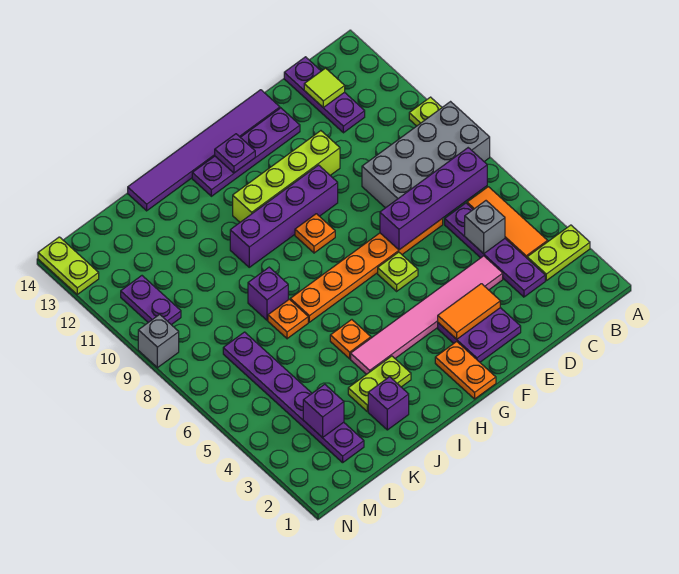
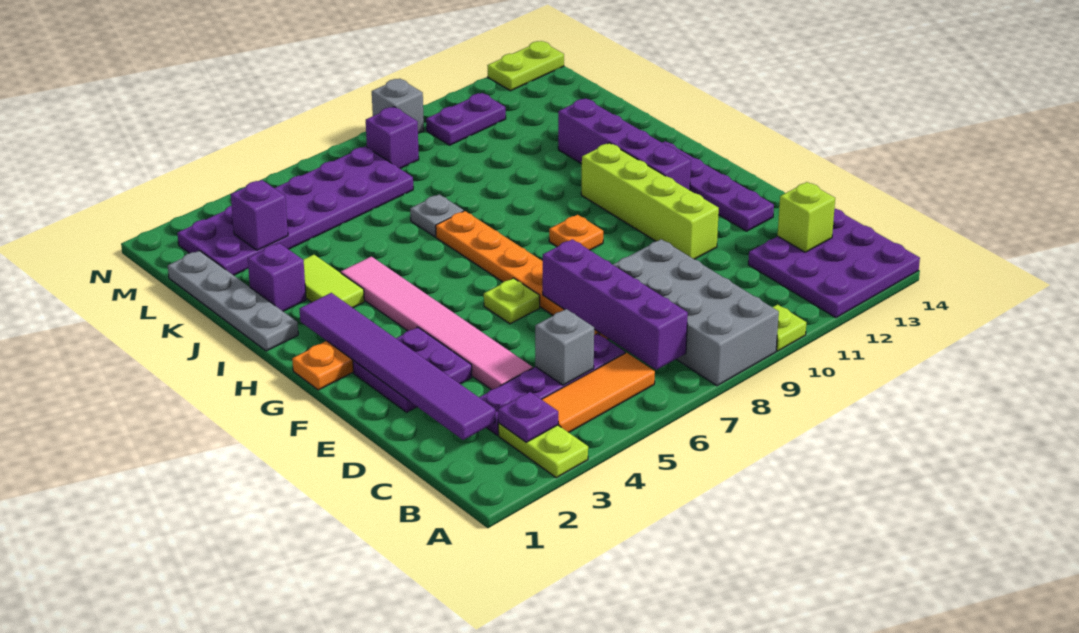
purple 1x3 plate [284,57,365,133] -> purple 3x3 plate [748,209,920,318]
lime 1x1 tile [304,68,345,108] -> lime 1x1 brick [778,182,835,252]
orange 1x2 tile [438,284,500,339] -> none
purple 1x6 tile [128,90,280,211] -> purple 1x6 tile moved to [300,293,495,440]
purple 1x4 brick [230,165,338,267] -> purple 1x4 brick moved to [558,98,691,190]
purple 1x1 plate [215,134,255,173] -> purple 1x1 plate moved to [498,392,558,442]
none -> grey 1x4 plate [168,251,298,351]
lime 1x2 plate [348,356,411,412] -> lime 1x2 tile [303,255,364,308]
orange 1x1 plate [330,320,371,359] -> none
orange 1x1 plate [268,299,308,339] -> grey 1x1 plate [410,194,464,237]
purple 1x1 brick [248,267,288,320] -> purple 1x1 brick moved to [366,107,419,168]
purple 1x6 plate [223,332,364,463] -> purple 2x6 plate [177,146,413,275]

